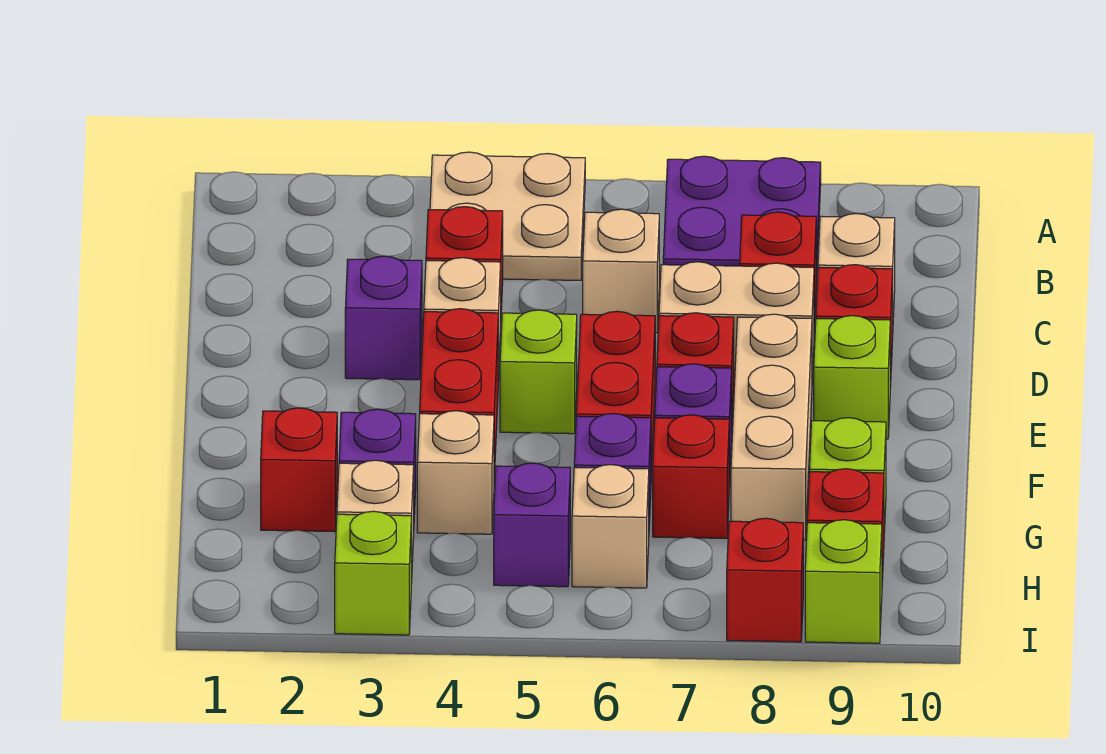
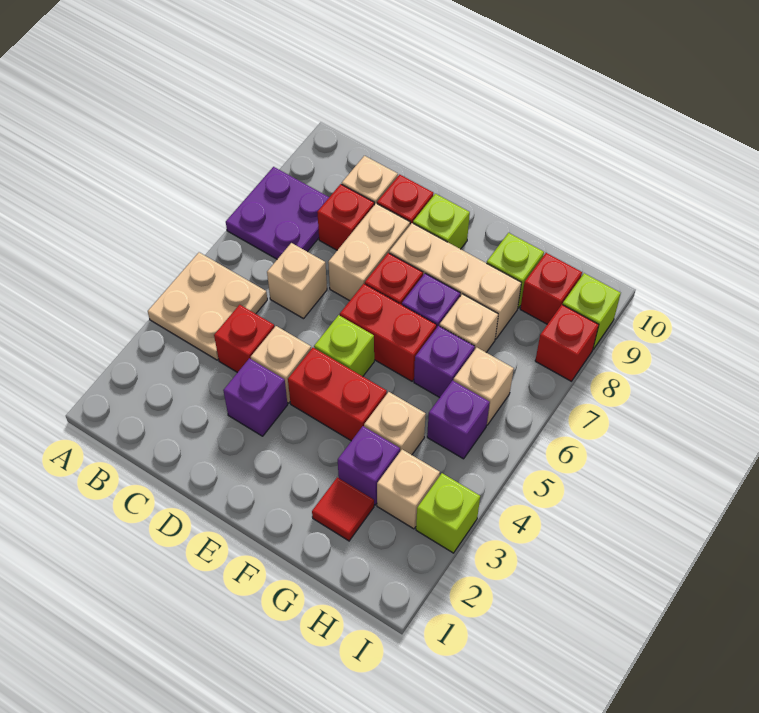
red 1x1 brick [261,408,337,532] -> red 1x1 tile [312,477,374,541]
red 1x1 brick [653,415,729,538] -> tan 1x1 brick [439,294,498,352]

